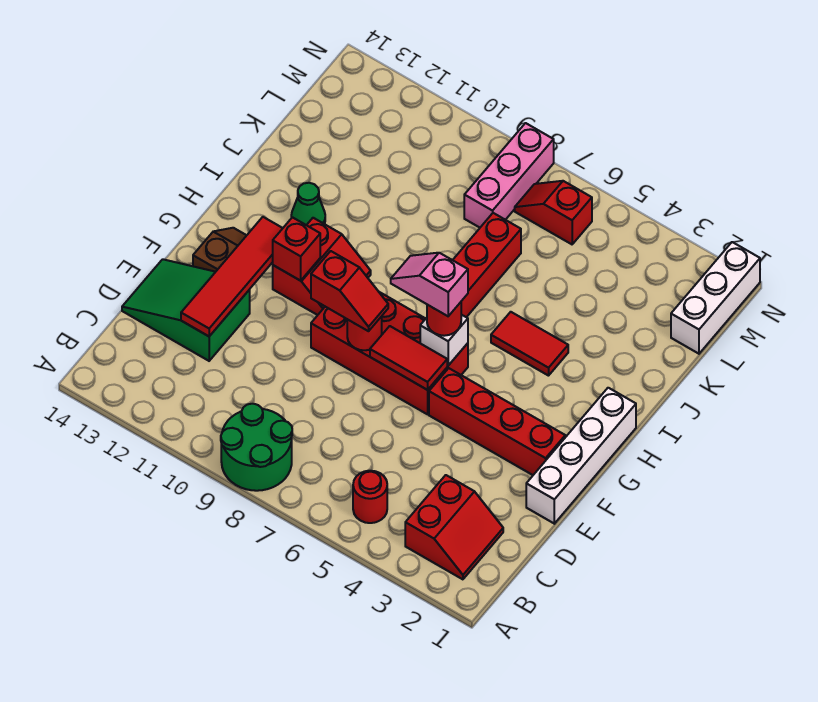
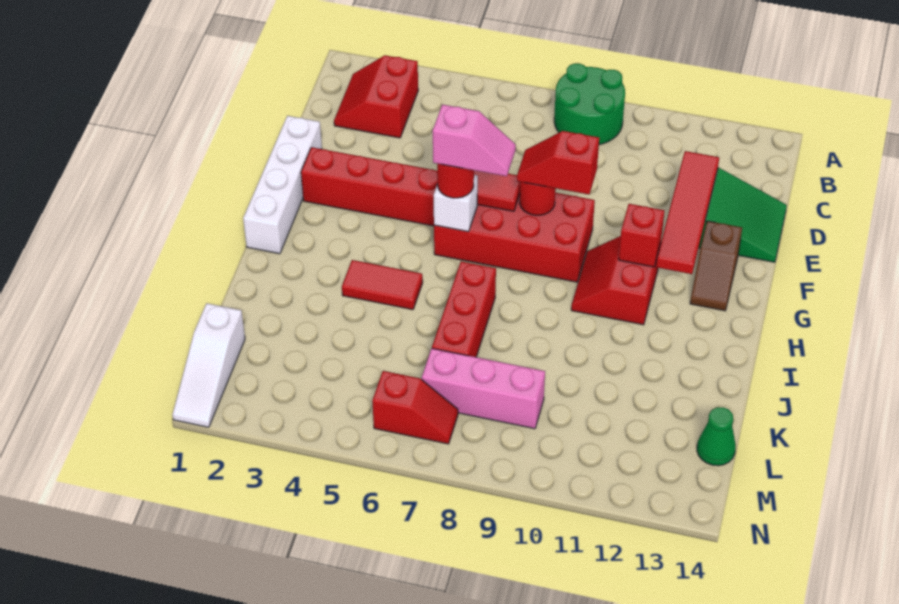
red 1x1 round brick [353,471,387,523] -> none
green 1x1 cone [291,183,325,225] -> green 1x1 cone moved to [697,407,736,466]
white 1x3 brick [671,242,760,354] -> white 1x3 slope [172,303,245,427]
pink 1x3 brick [464,123,554,228] -> pink 1x3 brick turned to [422,348,545,429]

